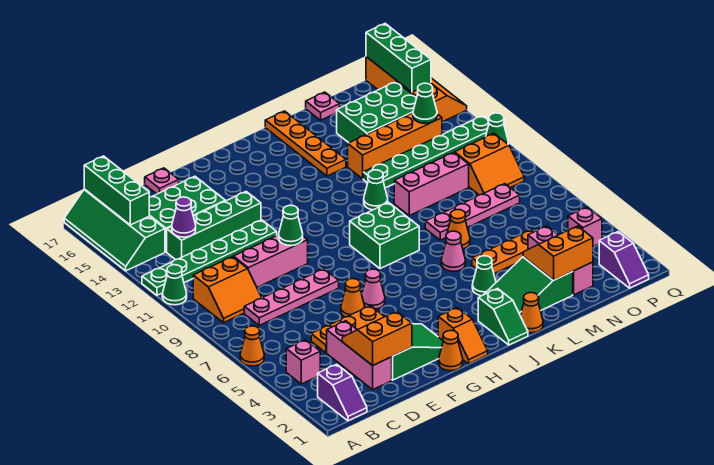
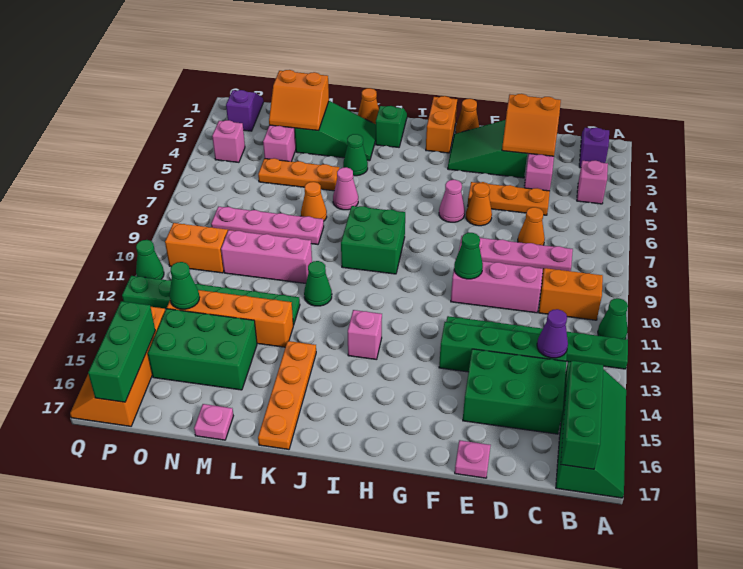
orange 1x1 cone [240,326,264,366] -> orange 1x1 cone moved to [518,207,545,245]
orange 1x2 slope [438,307,488,364] -> orange 1x2 brick [426,96,457,153]
none -> pink 1x1 brick [348,310,382,360]

